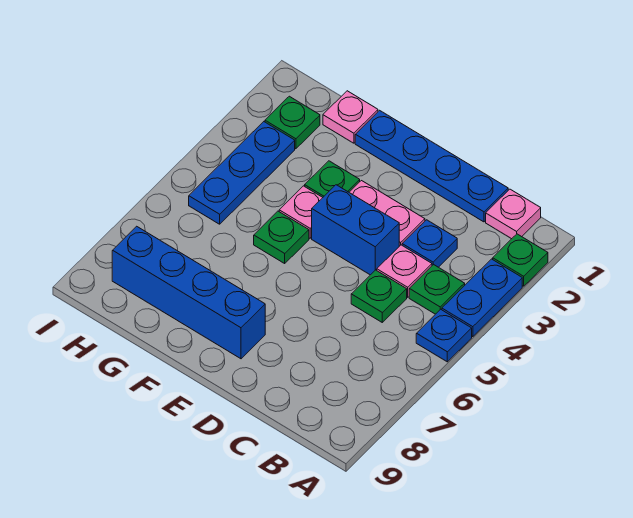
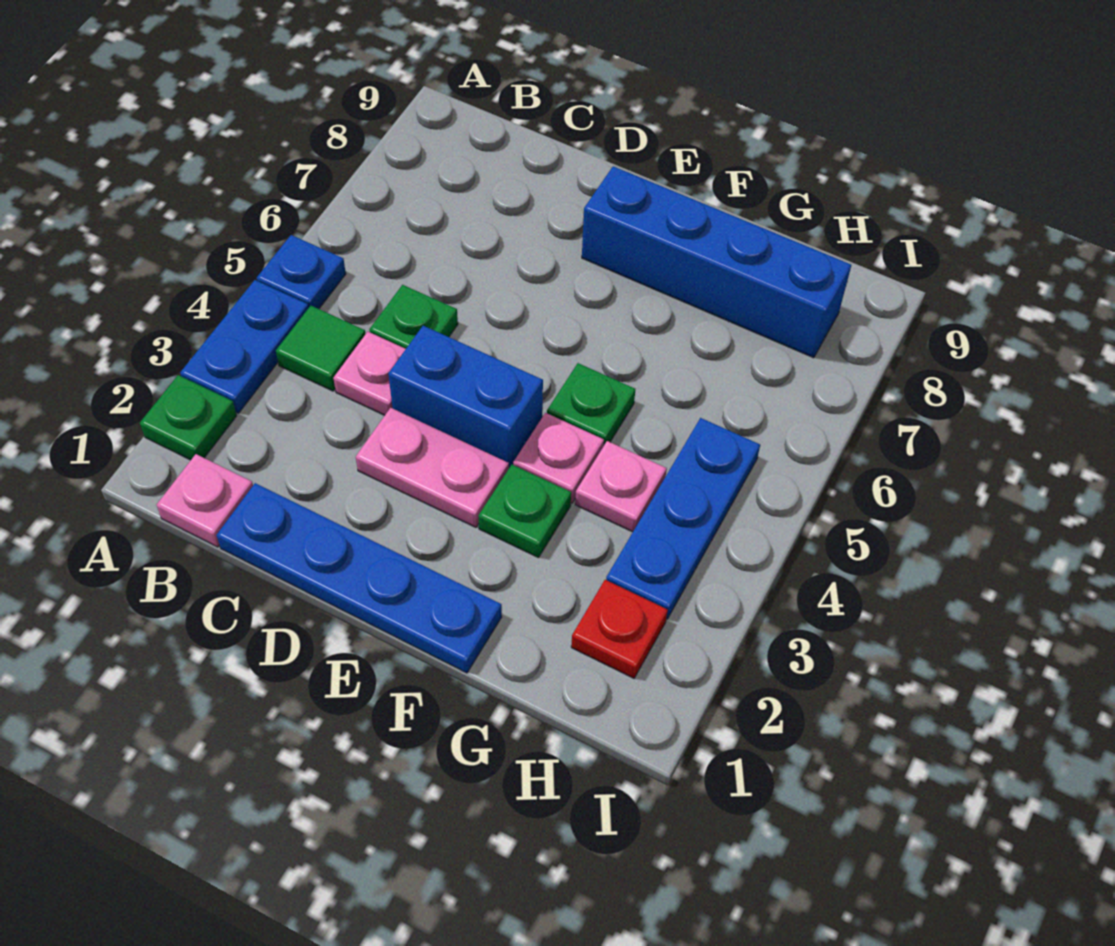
green 1x1 plate [409,265,465,314] -> green 1x1 tile [276,306,365,391]
blue 1x1 plate [402,220,457,267] -> none
pink 1x1 plate [323,91,378,143] -> pink 1x1 plate moved to [575,441,667,532]
green 1x1 plate [265,96,320,149] -> red 1x1 plate [571,580,668,678]

